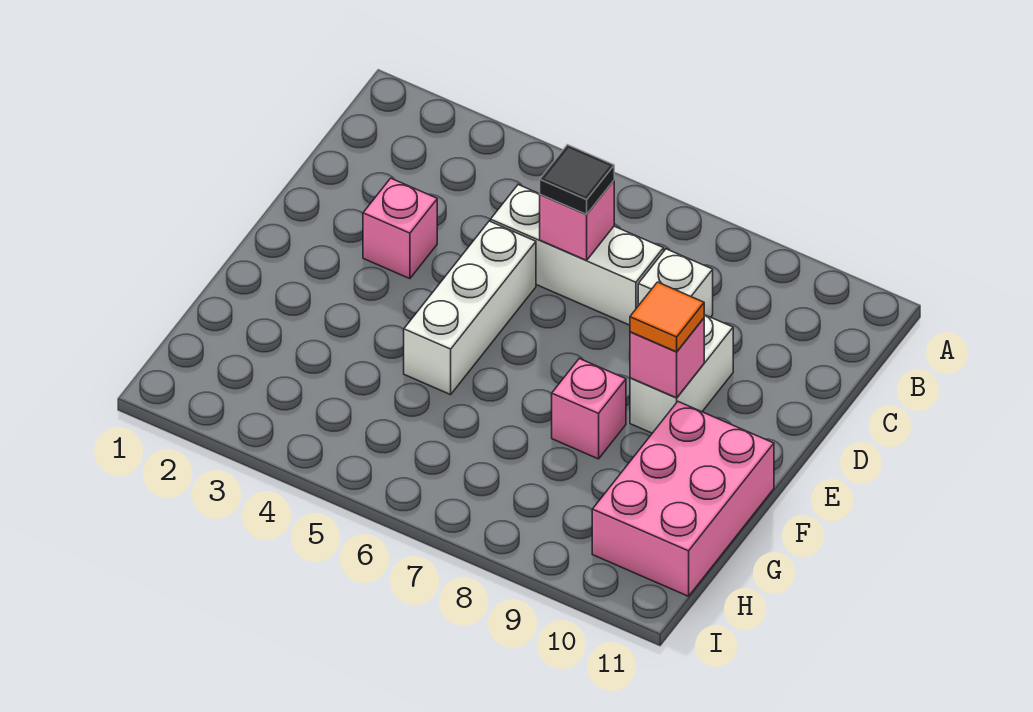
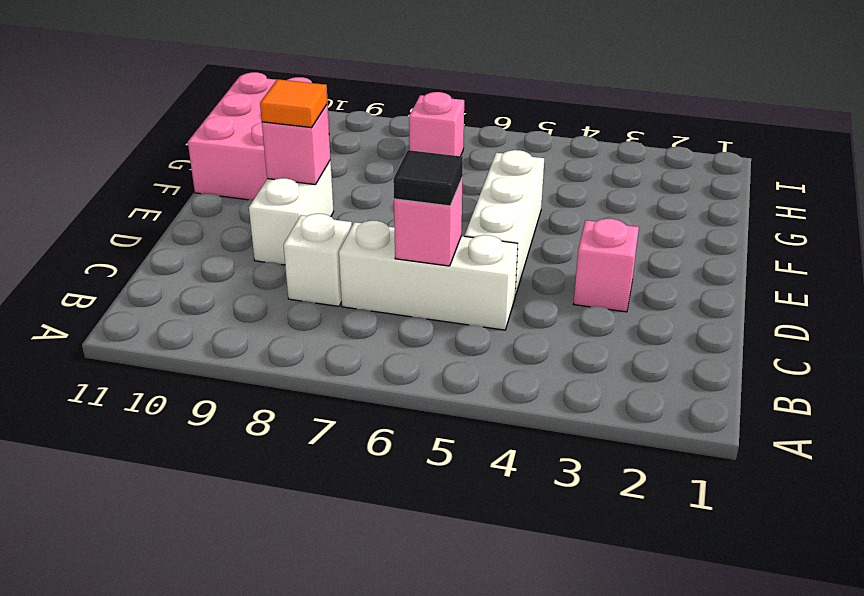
pink 1x1 brick [552,359,626,459] -> pink 1x1 brick moved to [409,92,464,156]

